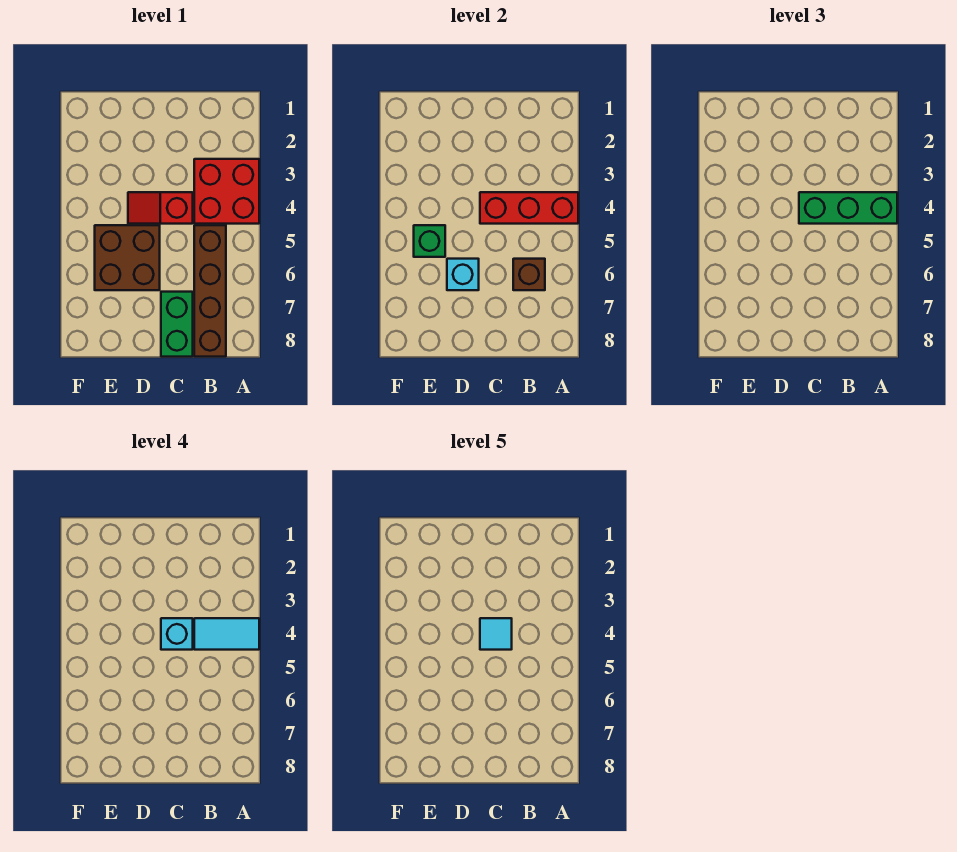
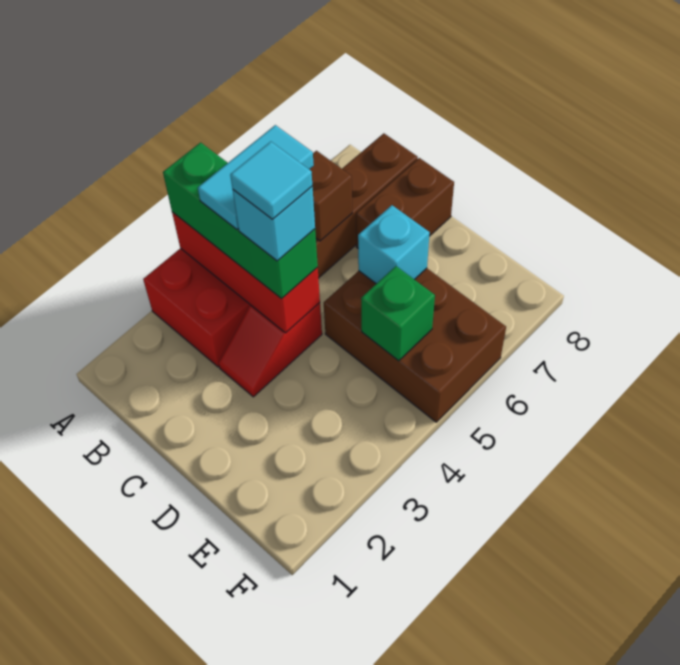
cyan 1x2 tile [194,618,259,650] -> cyan 1x2 tile turned to [198,125,314,229]
red 1x2 slope [128,192,193,224] -> red 1x2 slope turned to [219,303,322,397]
green 1x2 brick [161,292,193,357] -> brown 1x2 brick [356,158,454,248]
brown 2x2 brick [95,225,160,290] -> brown 2x3 brick [324,268,506,422]

